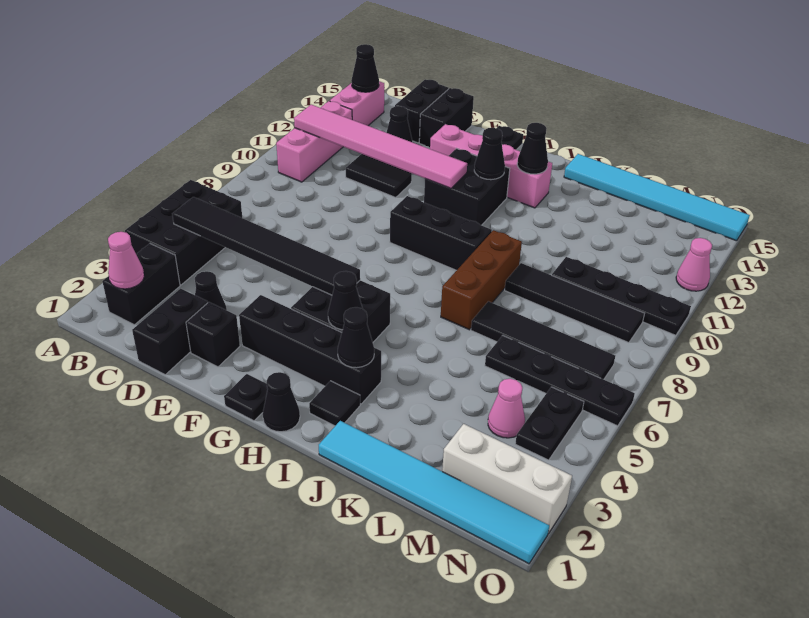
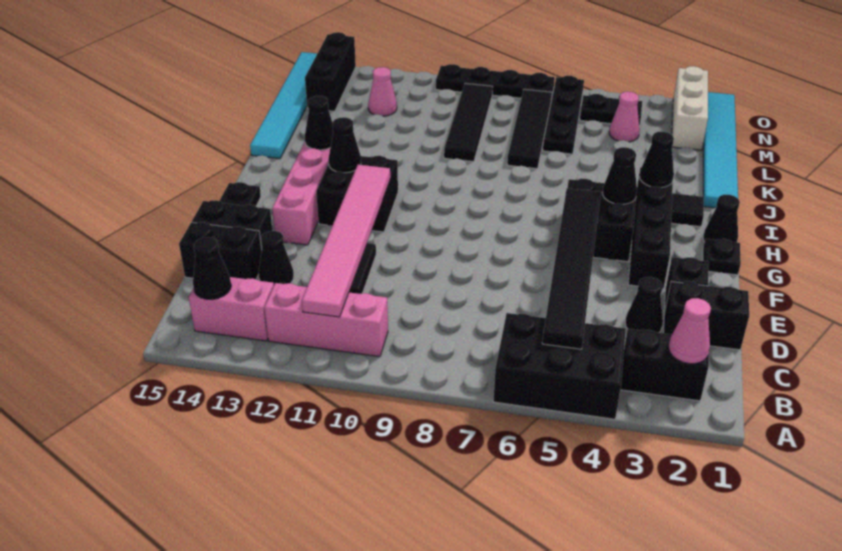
black 1x3 brick [390,196,492,270] -> black 1x3 brick moved to [305,32,356,111]
brown 1x3 brick [441,230,522,330] -> none
black 1x4 plate [552,257,691,335] -> black 1x4 plate turned to [436,64,555,99]
pink 1x1 cone [676,238,712,291] -> pink 1x1 cone moved to [368,67,397,116]

